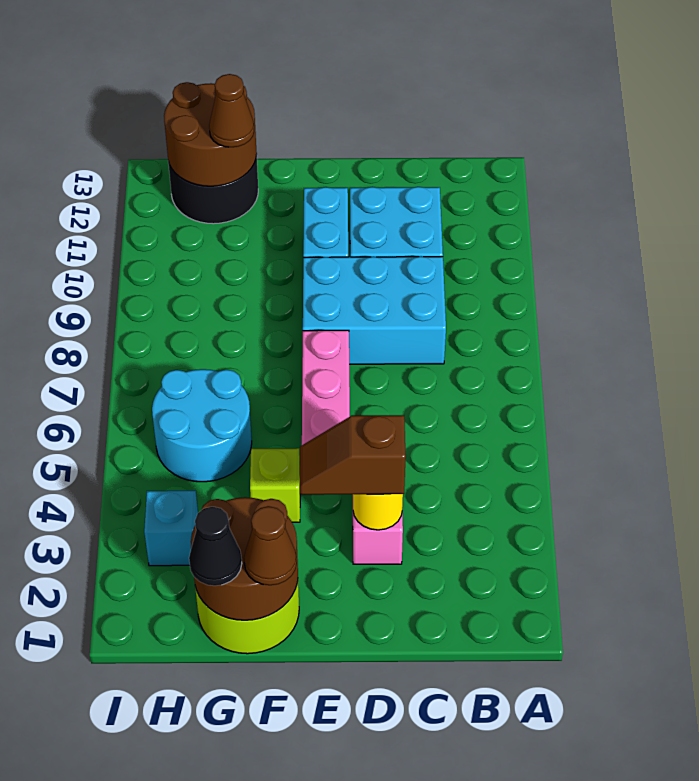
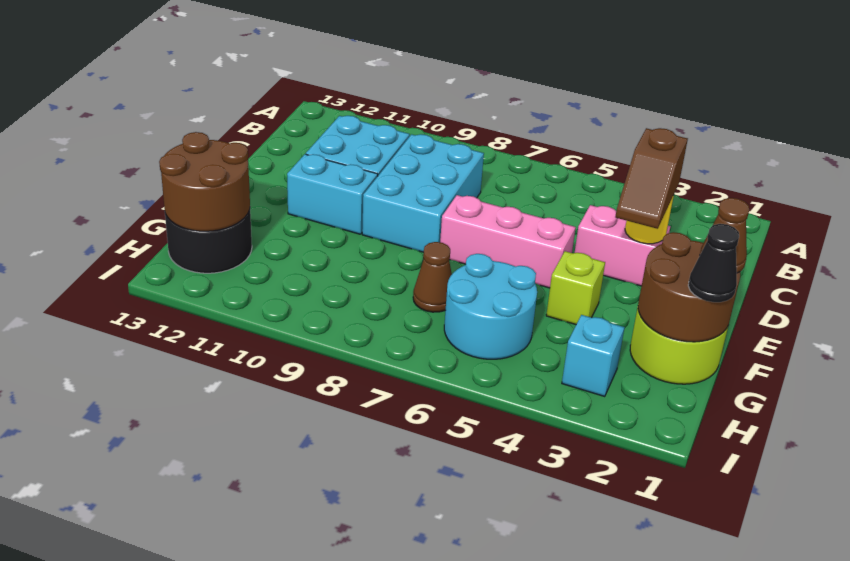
brown 1x1 cone [209,74,254,147] -> brown 1x1 cone moved to [413,242,452,312]

